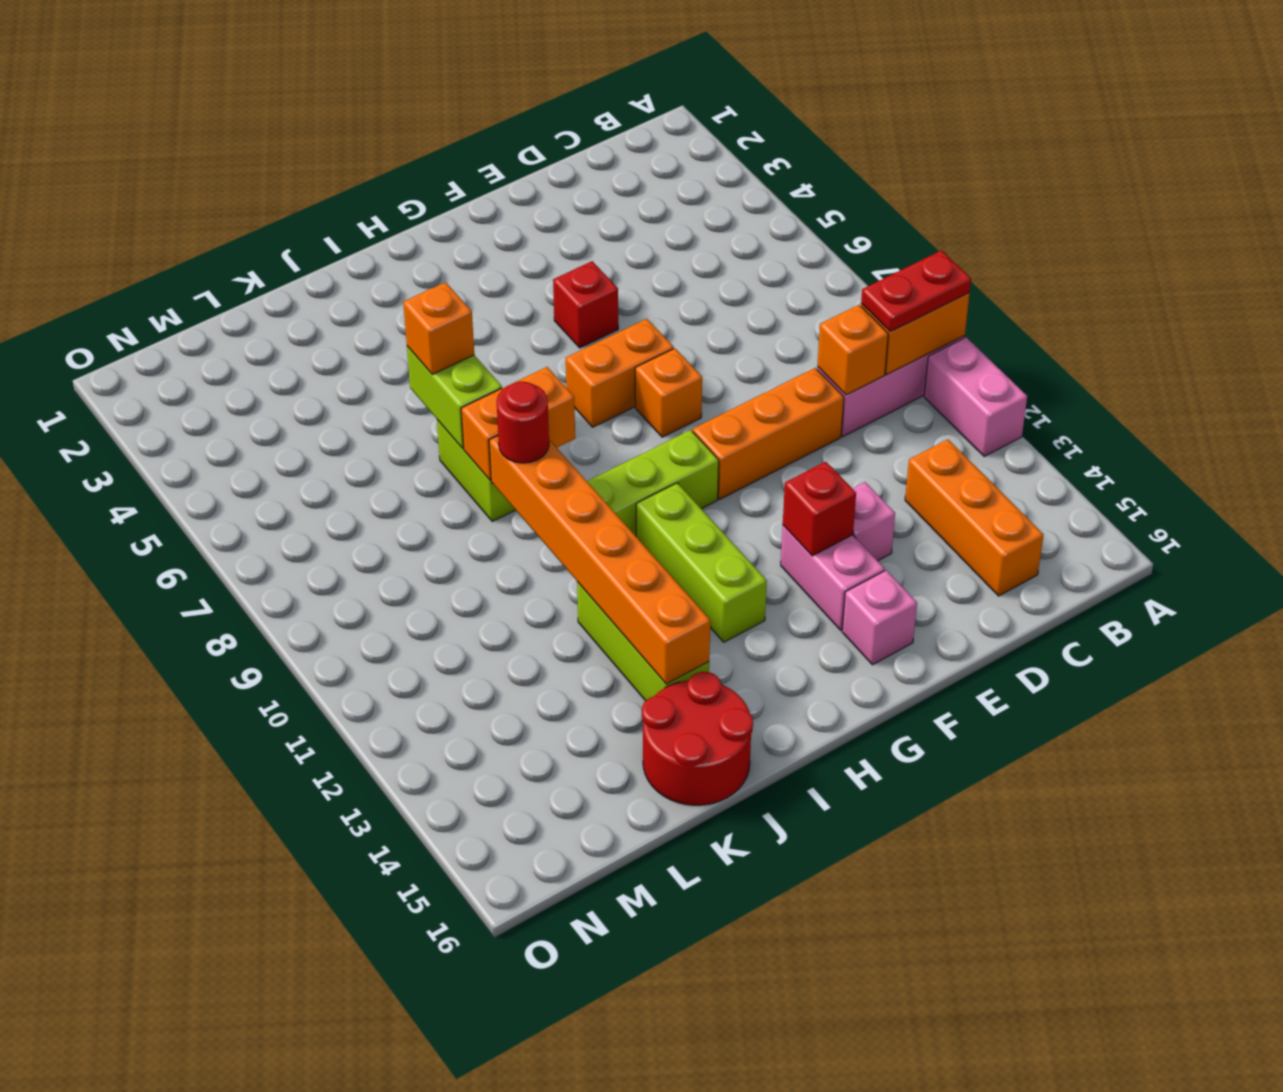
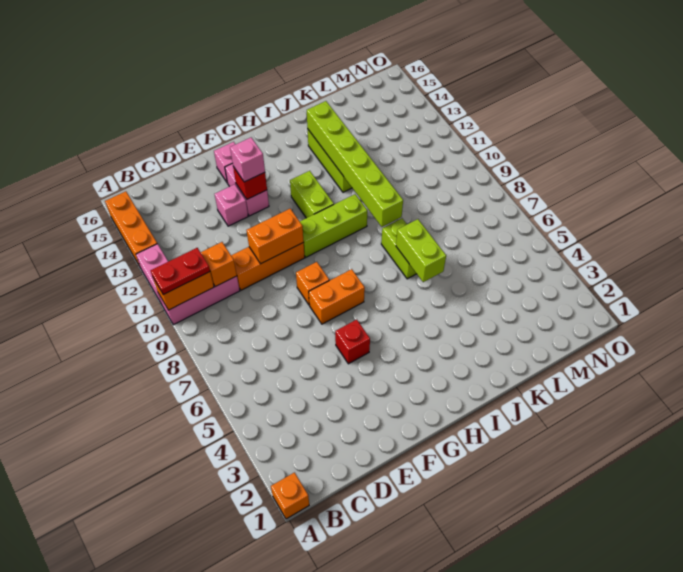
orange 1x3 brick [905,440,1043,596] -> orange 1x3 brick moved to [105,191,157,266]
none -> pink 1x1 brick [230,138,265,182]
lime 1x3 brick [636,483,767,642] -> lime 1x2 brick [290,171,334,218]
orange 1x2 brick [461,367,575,480] -> orange 1x2 brick moved to [247,209,304,264]
orange 1x1 brick [403,282,474,374] -> orange 1x1 brick moved to [271,473,309,519]
orange 1x6 brick [489,436,710,684] -> lime 1x6 brick [307,101,403,227]
red 1x1 round brick [497,382,549,463] -> none
red 2x2 round brick [642,672,753,805] -> none

